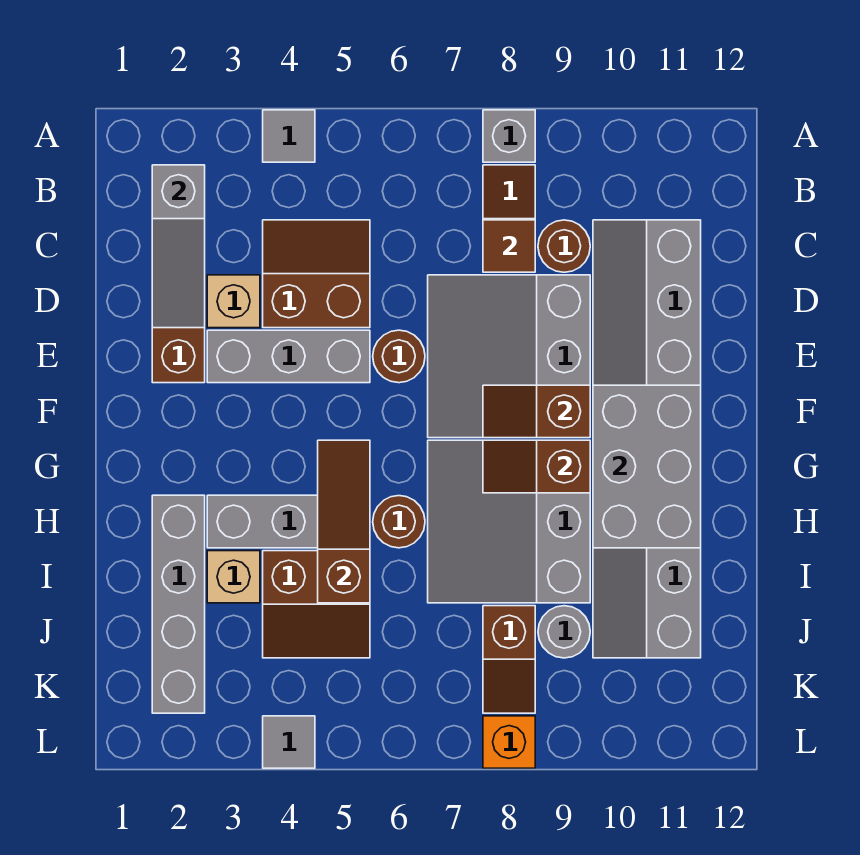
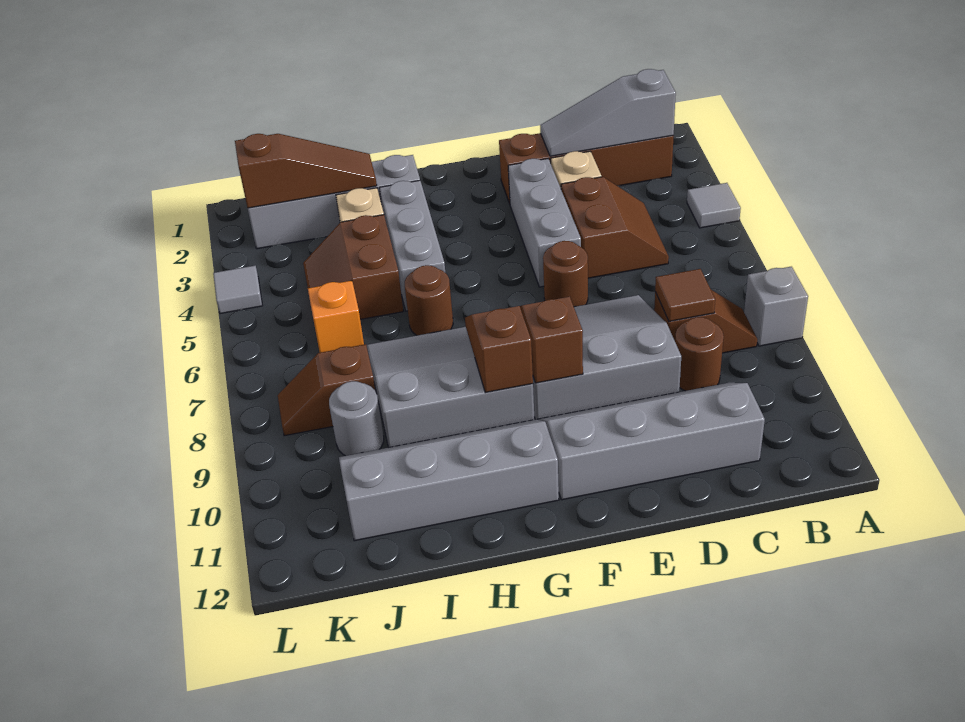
grey 2x3 brick [593,385,701,548] -> none
brown 1x3 slope [318,440,370,603] -> brown 1x3 slope moved to [235,134,377,208]
orange 1x1 brick [483,716,535,768] -> orange 1x1 brick moved to [308,281,364,353]

